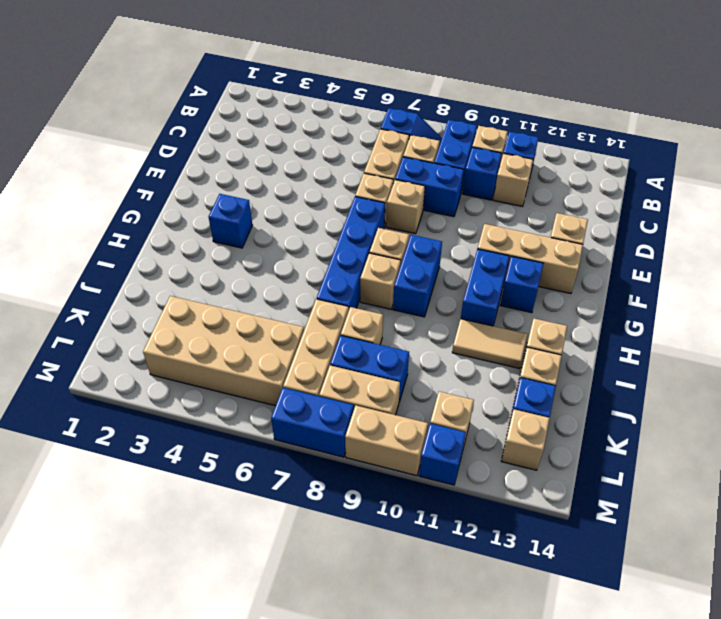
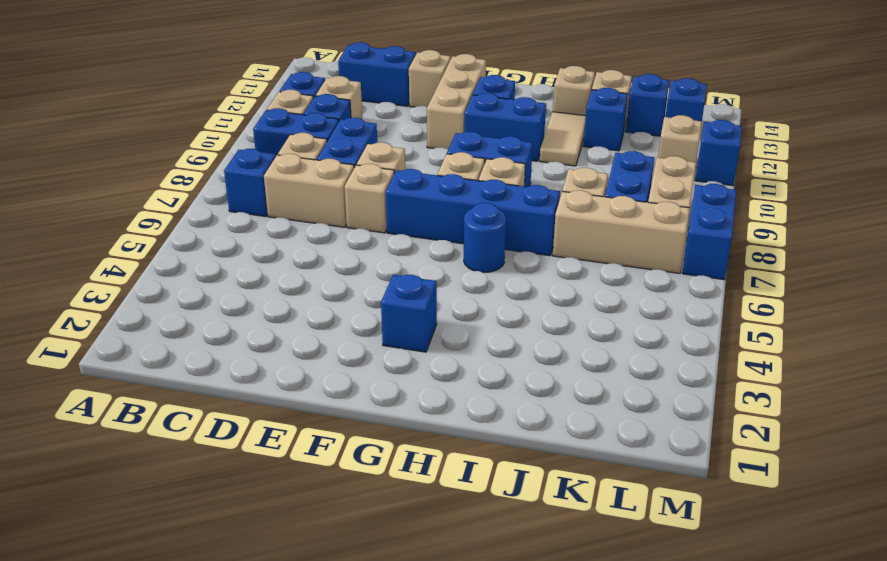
none -> blue 1x2 brick [338,42,416,106]
none -> blue 1x1 round brick [464,203,506,272]
none -> blue 1x1 brick [583,88,627,151]
tan 2x4 brick [143,296,304,406] -> none
tan 1x1 brick [501,409,550,470] -> blue 1x1 brick [666,78,707,121]
tan 1x2 brick [345,405,428,476] -> none

